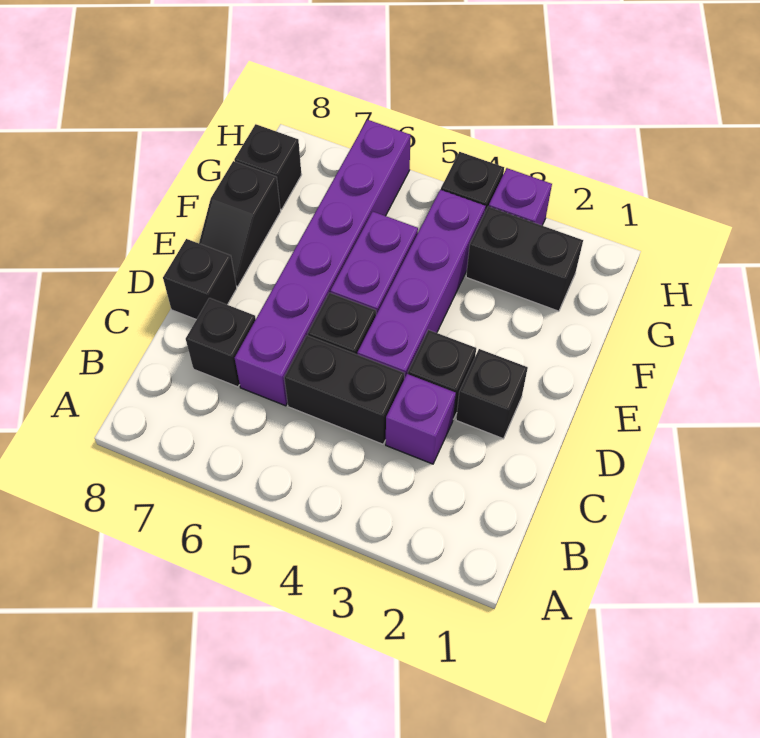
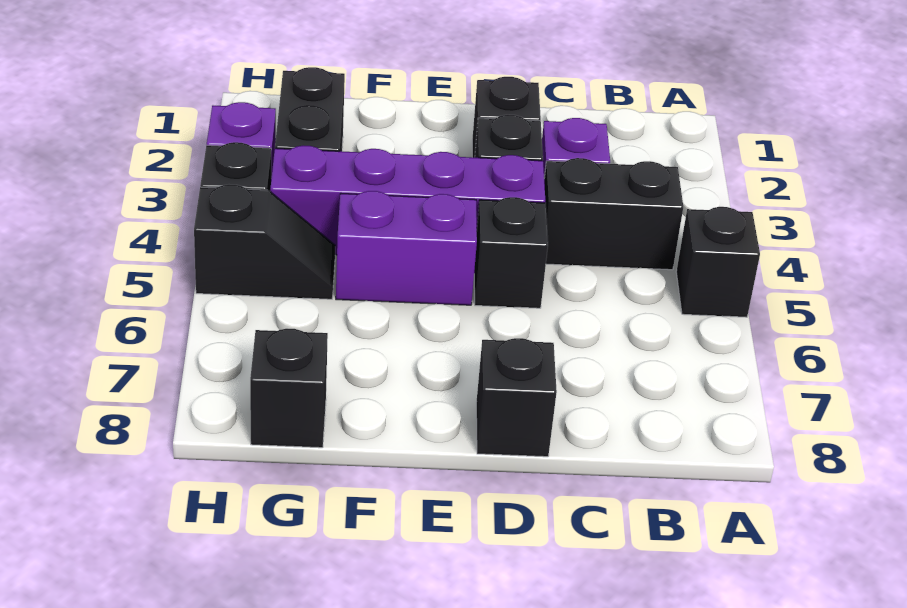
black 1x2 brick [284,336,404,444] -> black 1x2 brick turned to [544,158,683,270]
purple 1x6 brick [235,120,411,406] -> none
black 1x1 brick [186,298,256,387] -> black 1x1 brick moved to [676,207,760,317]
black 1x2 slope [199,161,281,286] -> black 1x2 slope moved to [194,185,335,299]

